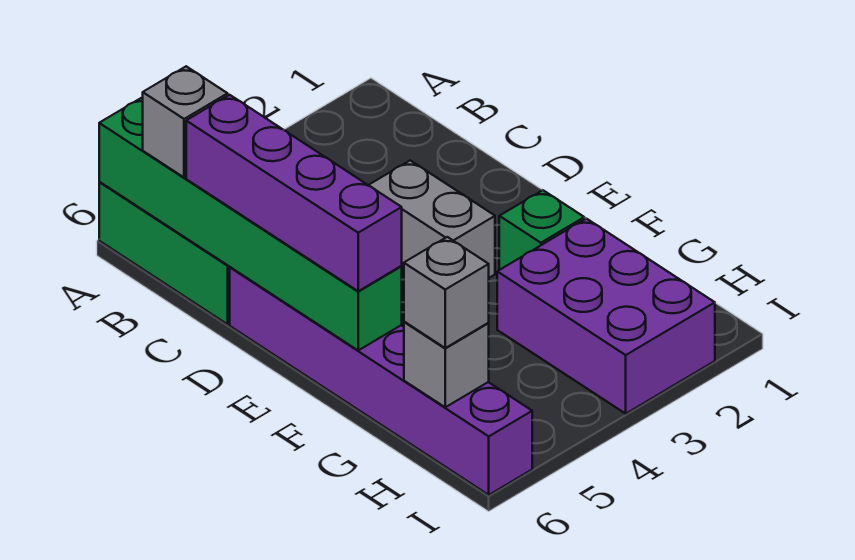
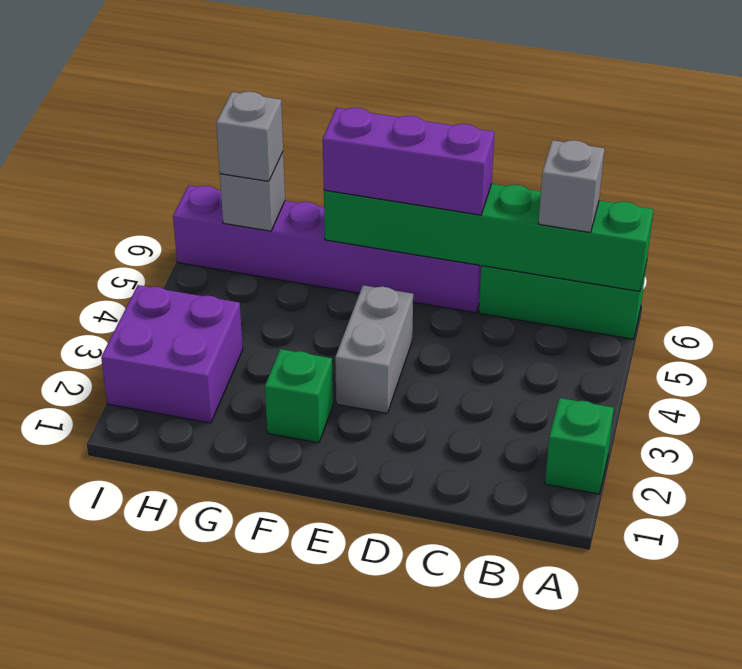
none -> green 1x1 brick [545,398,614,494]
purple 1x4 brick [186,95,402,291] -> purple 1x3 brick [323,108,495,215]
grey 1x2 brick [369,160,495,278] -> grey 1x2 brick turned to [335,285,413,413]
purple 2x3 brick [497,219,715,414] -> purple 2x2 brick [101,285,243,423]

